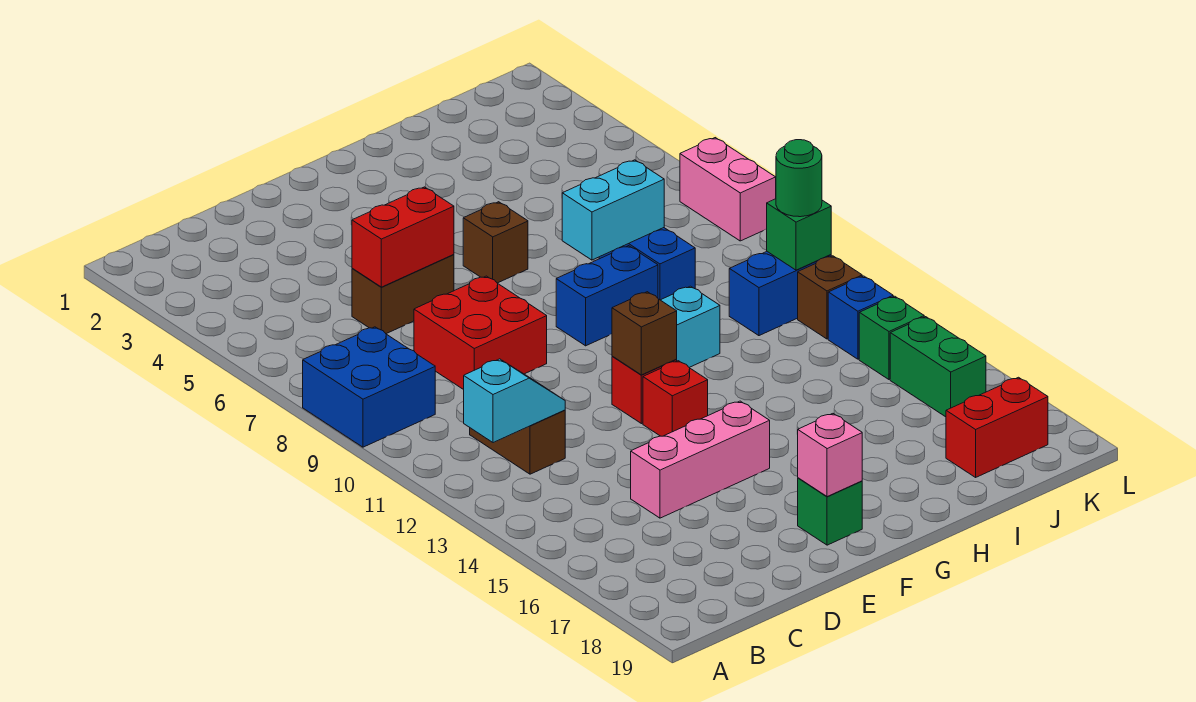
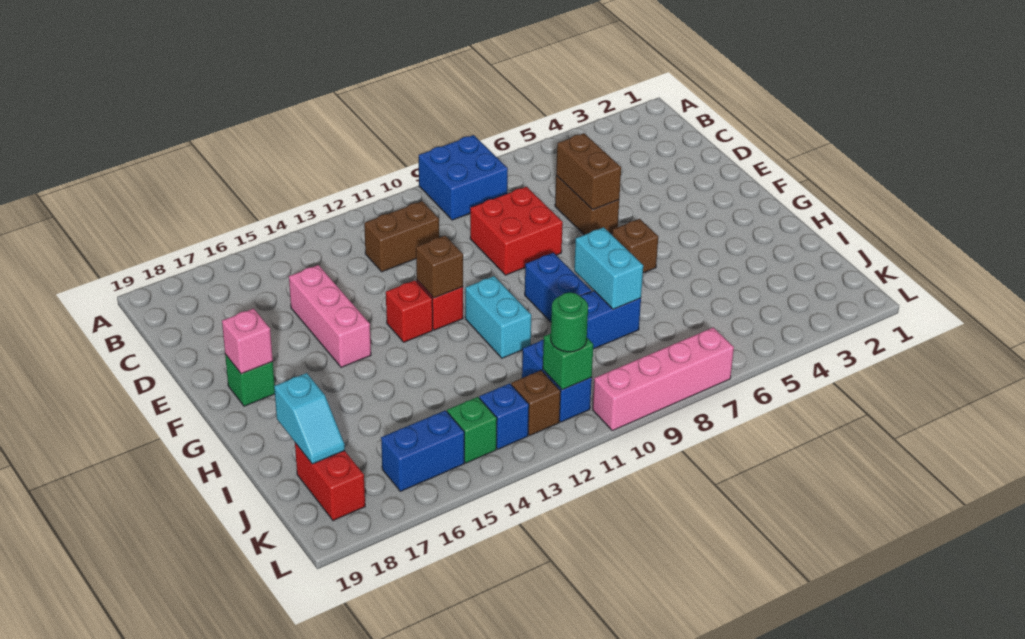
cyan 1x2 slope [464,359,565,443] -> cyan 1x2 slope moved to [274,373,345,464]
red 1x2 brick [352,187,454,287] -> brown 1x2 brick [556,133,621,210]
green 1x2 brick [890,317,986,417] -> blue 1x2 brick [381,410,464,491]
pink 1x2 brick [680,138,776,241] -> pink 1x4 brick [593,327,734,431]

